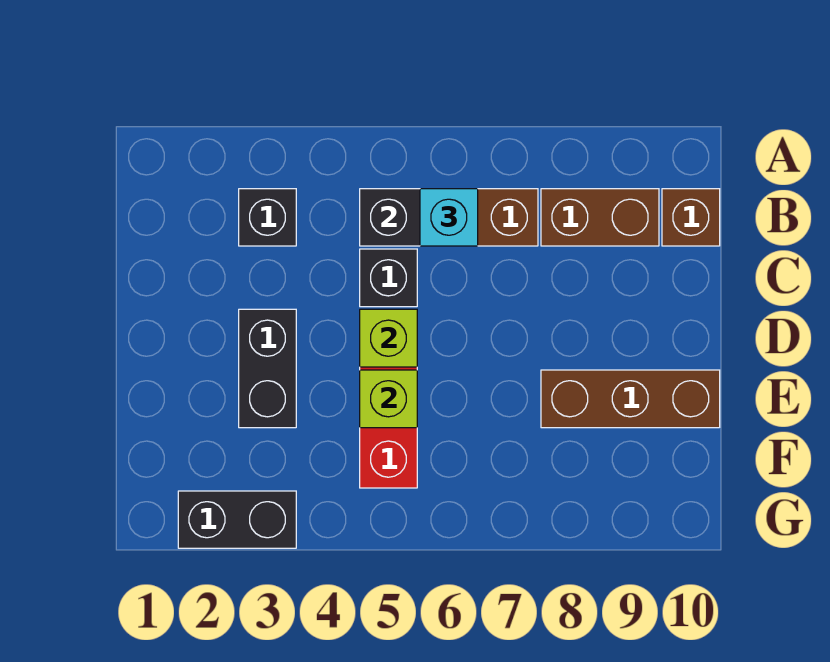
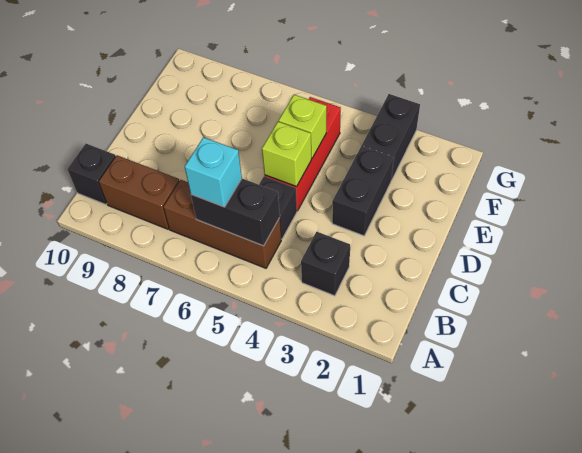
brown 1x1 brick [662,189,720,246] -> black 1x1 brick [68,144,116,205]
brown 1x3 brick [541,370,720,428] -> none
black 1x2 brick [178,491,296,548] -> black 1x2 brick turned to [362,94,420,180]

